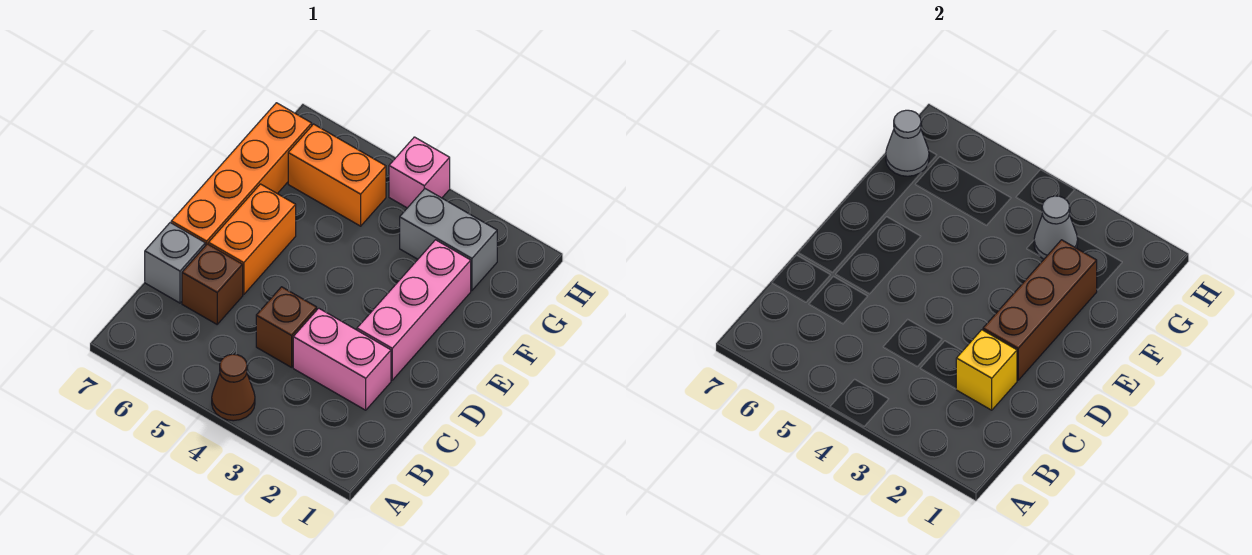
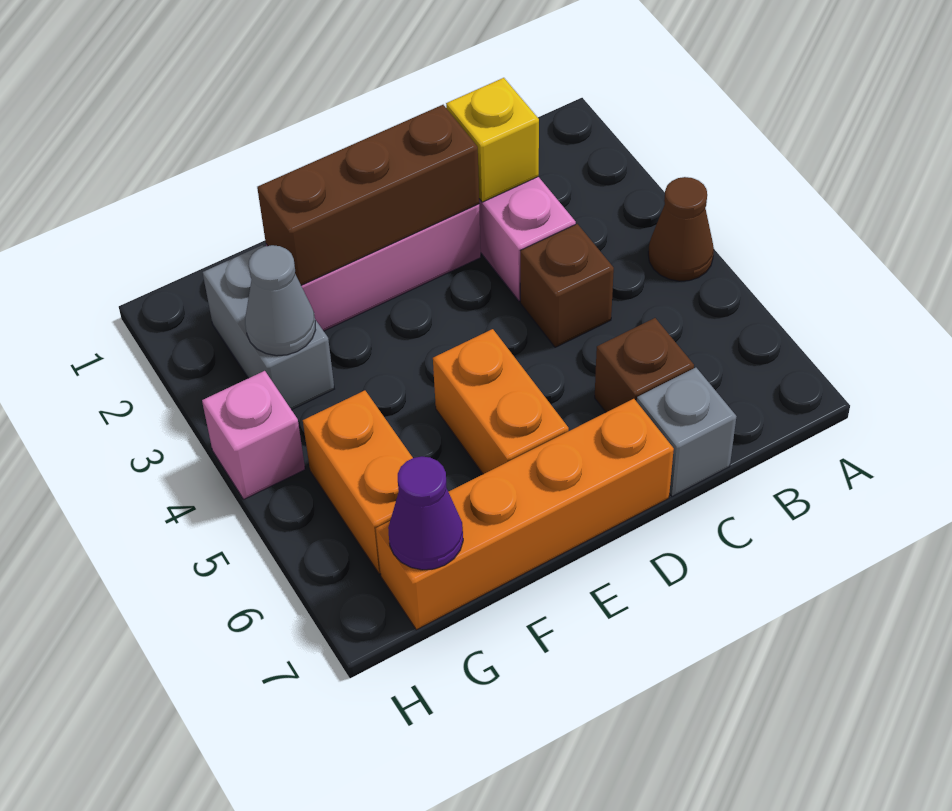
orange 1x2 brick [208,184,296,295] -> orange 1x2 brick turned to [433,329,569,474]
grey 1x1 cone [886,110,929,176] -> purple 1x1 cone [388,457,463,570]

